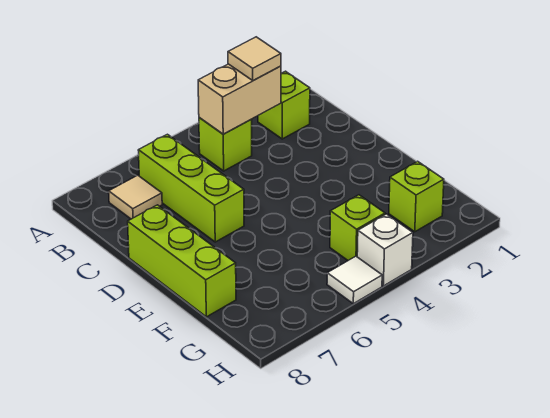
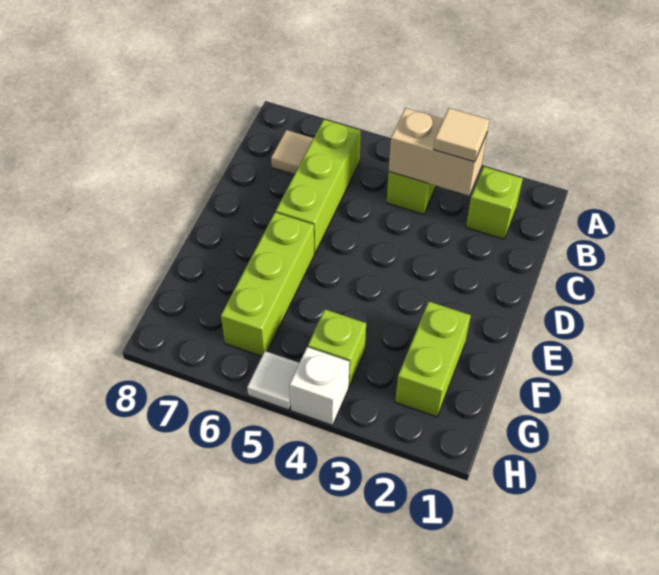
lime 1x3 brick [128,205,236,317] -> lime 1x3 brick moved to [221,212,314,356]
lime 1x1 brick [389,161,444,232] -> lime 1x2 brick [395,302,471,417]

